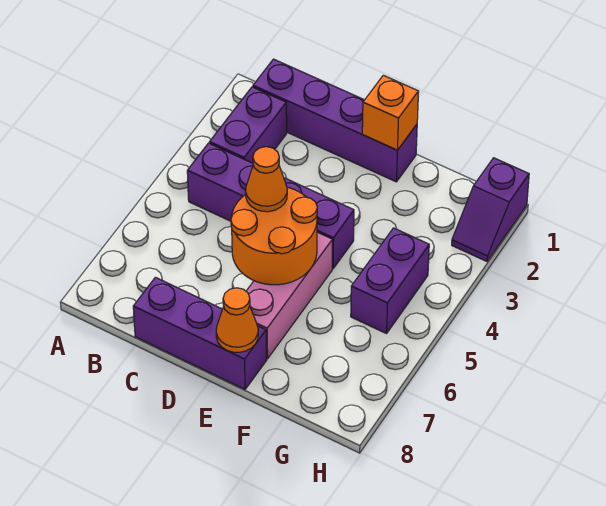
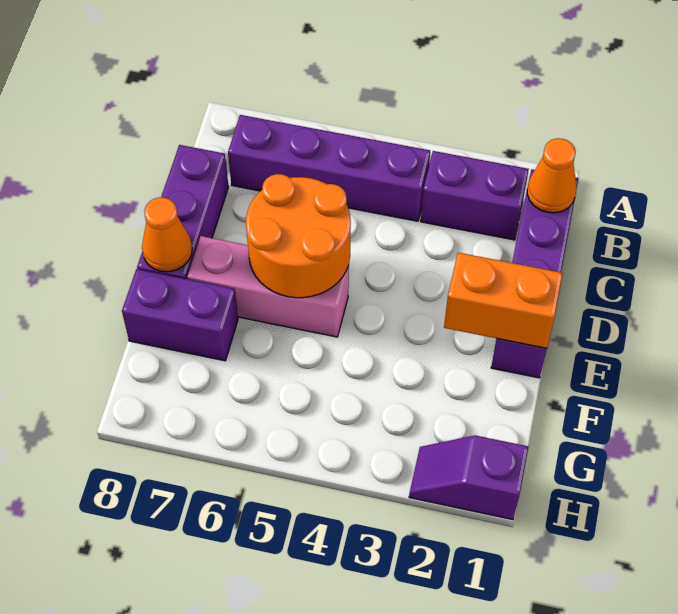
purple 1x4 brick [187,143,354,269] -> purple 1x4 brick turned to [228,115,430,221]
orange 1x1 cone [246,147,287,212] -> orange 1x1 cone moved to [527,138,576,213]
orange 1x1 brick [362,75,419,150] -> orange 1x2 brick [444,253,563,348]
purple 1x2 brick [351,228,429,334] -> purple 1x2 brick moved to [122,269,238,361]

